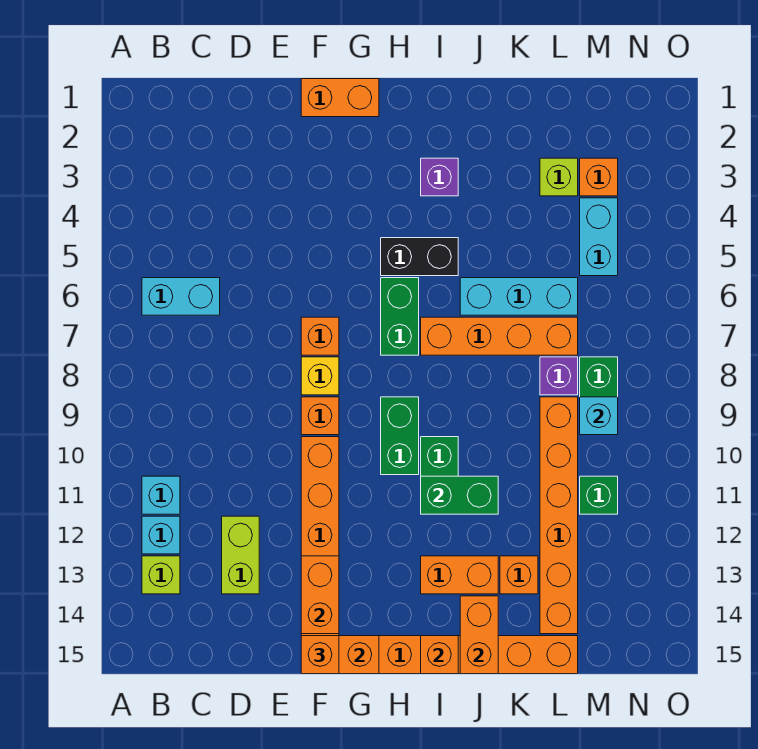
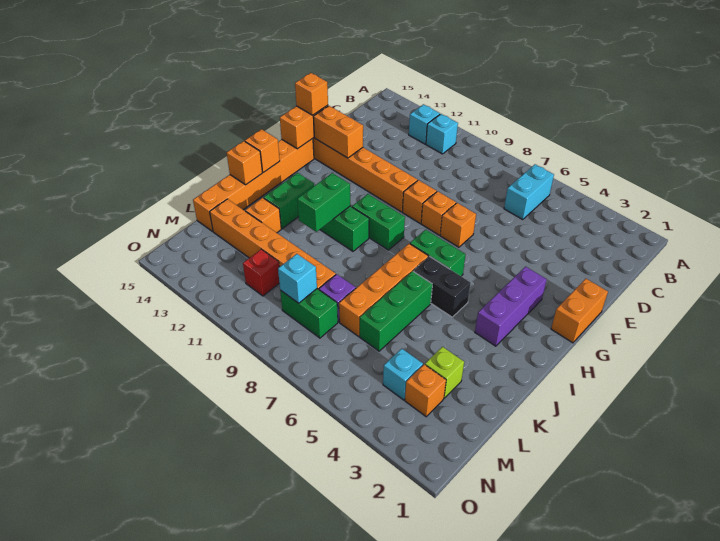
lime 1x1 brick [142,556,180,594] -> none
lime 1x2 brick [222,516,259,594] -> none
yellow 1x1 brick [301,357,339,395] -> orange 1x1 brick [421,191,456,235]
black 1x2 brick [381,238,458,276] -> black 1x2 brick turned to [413,256,471,317]
purple 1x1 brick [421,158,458,196] -> purple 1x3 brick [475,267,547,346]
orange 1x2 brick [421,556,498,594] -> green 1x2 brick [264,173,314,229]
cyan 1x3 brick [460,278,578,315] -> green 1x3 brick [360,271,432,351]
orange 1x2 brick [460,596,498,674] -> orange 1x1 brick [227,141,262,185]
cyan 1x2 brick [580,198,618,276] -> cyan 1x1 brick [383,349,423,400]
green 1x1 brick [580,476,618,514] -> red 1x1 brick [243,249,279,296]

